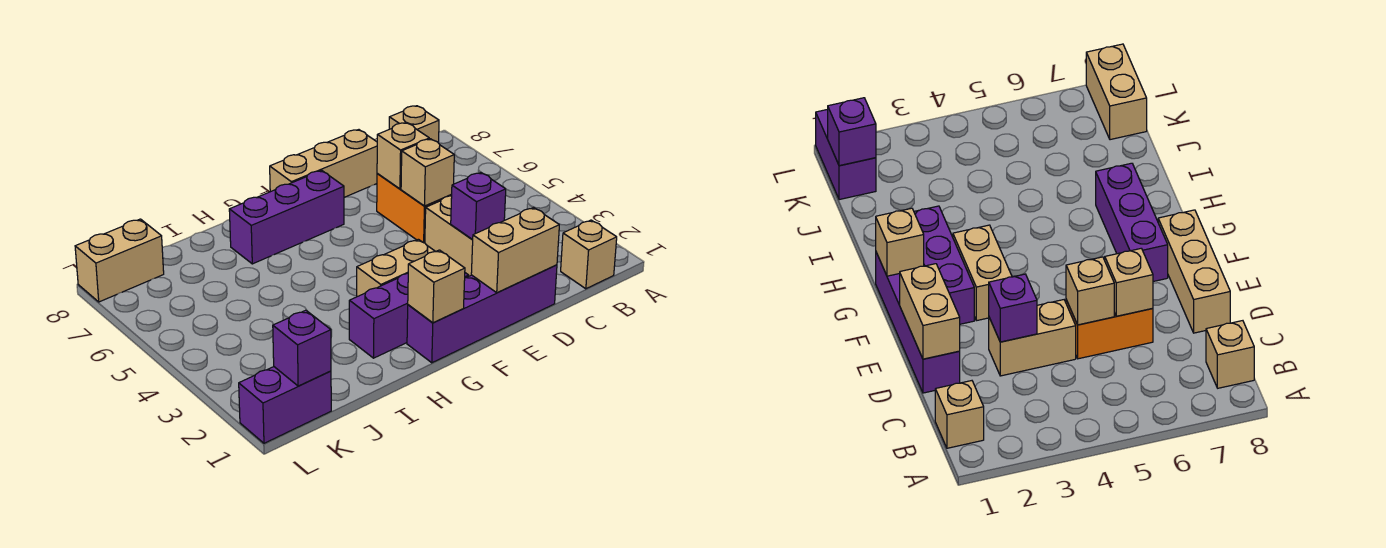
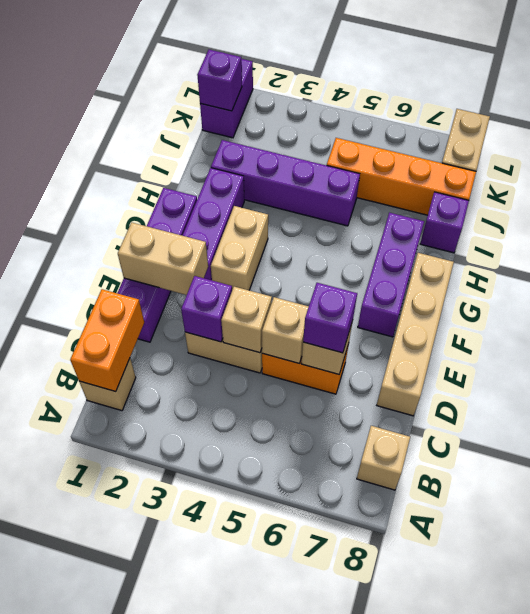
none -> orange 1x2 brick [70,289,144,391]
tan 1x2 brick [471,208,559,293] -> tan 1x2 brick turned to [118,223,208,295]
none -> purple 1x1 brick [303,283,357,353]
tan 1x3 brick [270,130,377,197] -> tan 1x4 brick [377,253,454,416]
tan 1x1 brick [408,250,465,323] -> tan 1x1 brick moved to [221,287,272,353]
none -> purple 1x4 brick [211,140,360,226]
none -> purple 1x1 brick [420,192,469,253]
none -> orange 1x4 brick [327,138,476,215]

